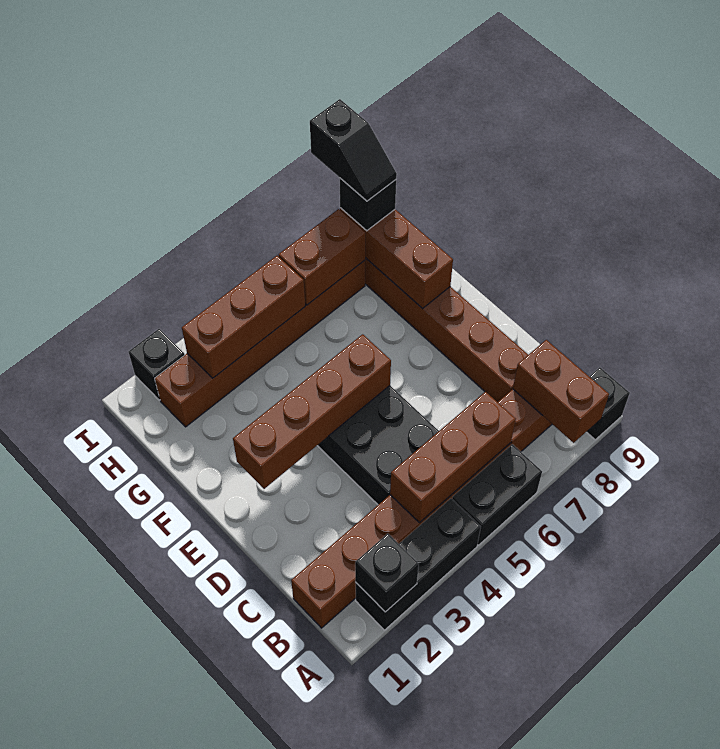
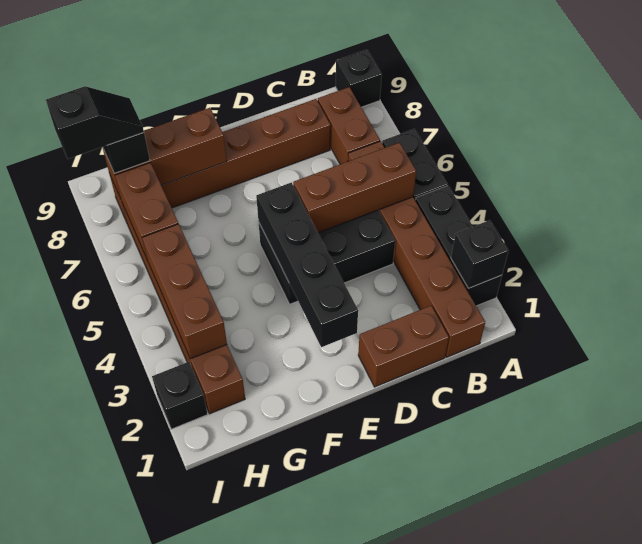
brown 1x2 brick [513,340,609,443] -> brown 1x2 brick moved to [358,306,449,387]
brown 1x3 brick [390,392,516,523] -> brown 1x3 brick turned to [293,143,416,233]
brown 1x4 brick [233,334,391,489] -> black 1x4 brick [256,183,358,347]

